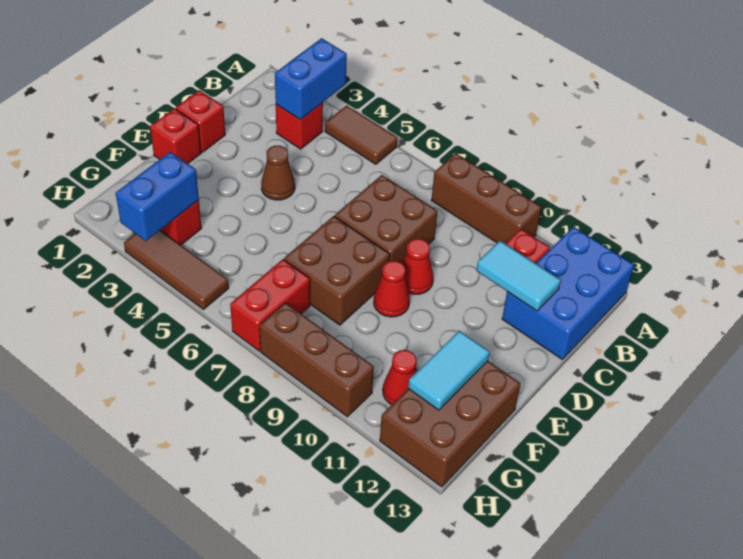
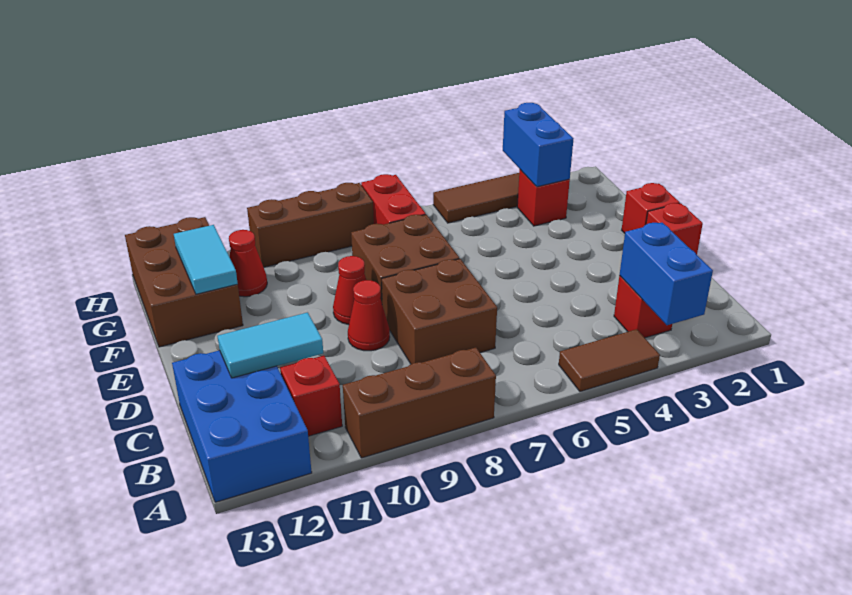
brown 1x1 cone [261,145,295,200] -> none

